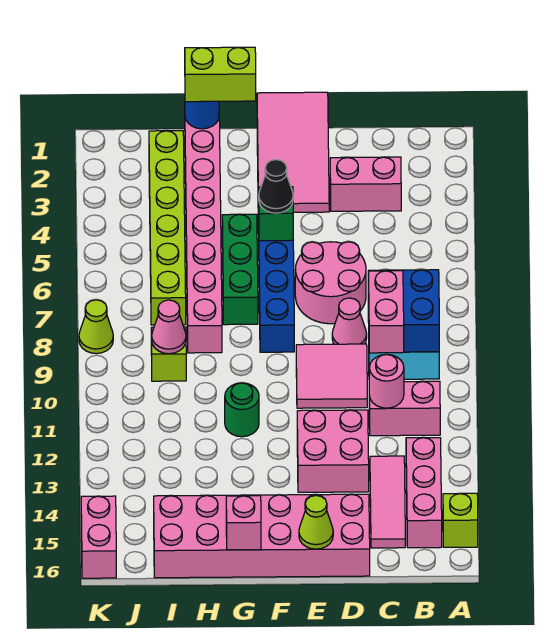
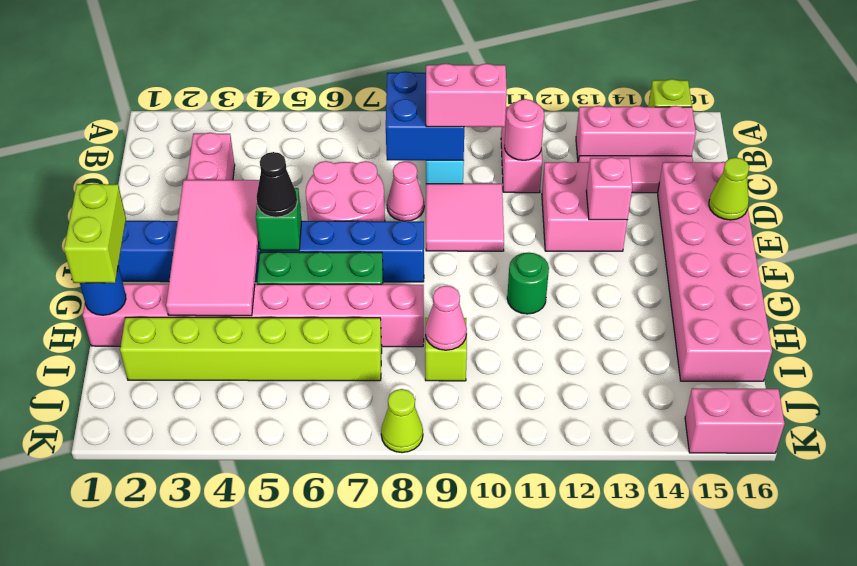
pink 2x4 tile [257,92,329,212] -> pink 2x4 tile turned to [166,180,259,316]
pink 1x1 brick [226,496,261,550] -> pink 1x1 brick moved to [586,157,633,220]

